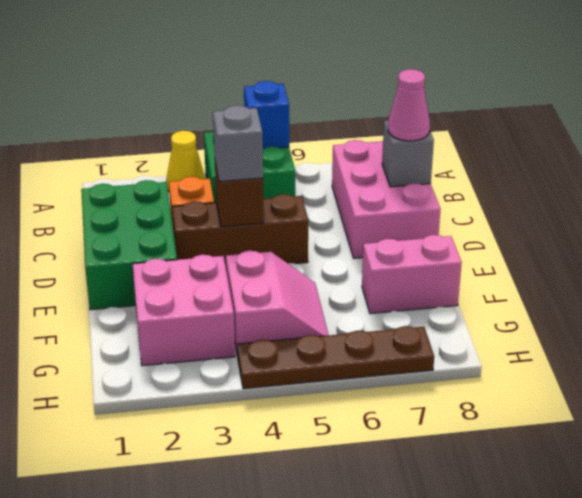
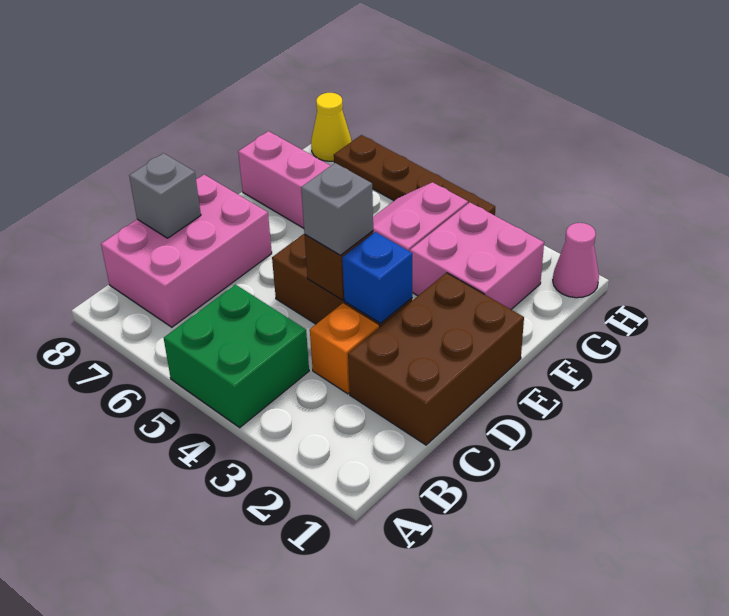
yellow 1x1 cone [166,131,205,191] -> yellow 1x1 cone moved to [311,93,351,161]
blue 1x1 brick [244,81,289,149] -> blue 1x1 brick moved to [342,232,412,323]
green 2x3 brick [81,180,177,310] -> brown 2x3 brick [348,273,524,445]
pink 1x1 cone [388,69,430,141] -> pink 1x1 cone moved to [553,223,599,298]

